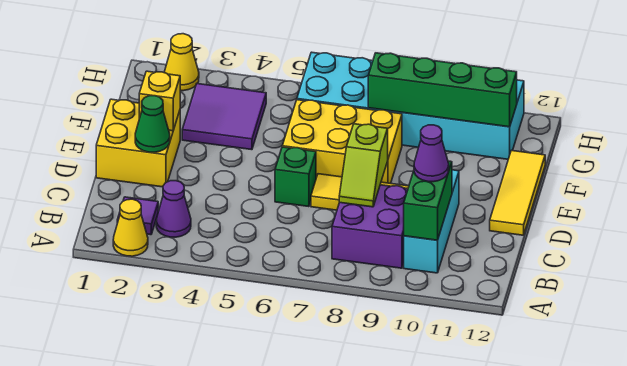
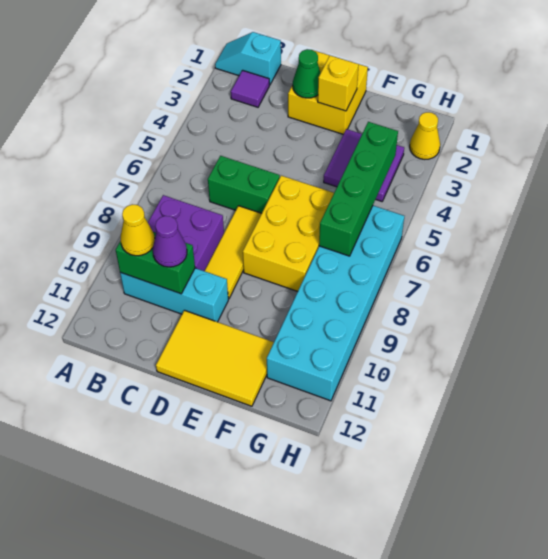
none -> cyan 1x2 slope [215,32,281,85]
yellow 1x1 cone [113,199,148,256] -> yellow 1x1 cone moved to [121,204,155,256]
purple 1x1 cone [156,181,191,237] -> none
lime 1x2 slope [339,124,388,207] -> none
green 1x1 brick [275,147,316,207] -> green 1x2 brick [208,156,280,213]
yellow 1x3 tile [490,150,545,235] -> yellow 2x3 tile [156,310,274,406]
green 1x4 brick [368,53,517,127] -> green 1x4 brick moved to [319,122,398,256]

